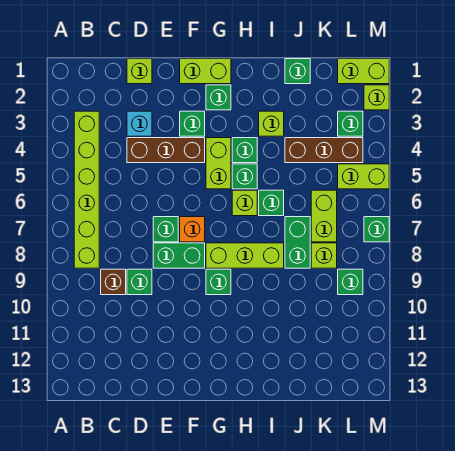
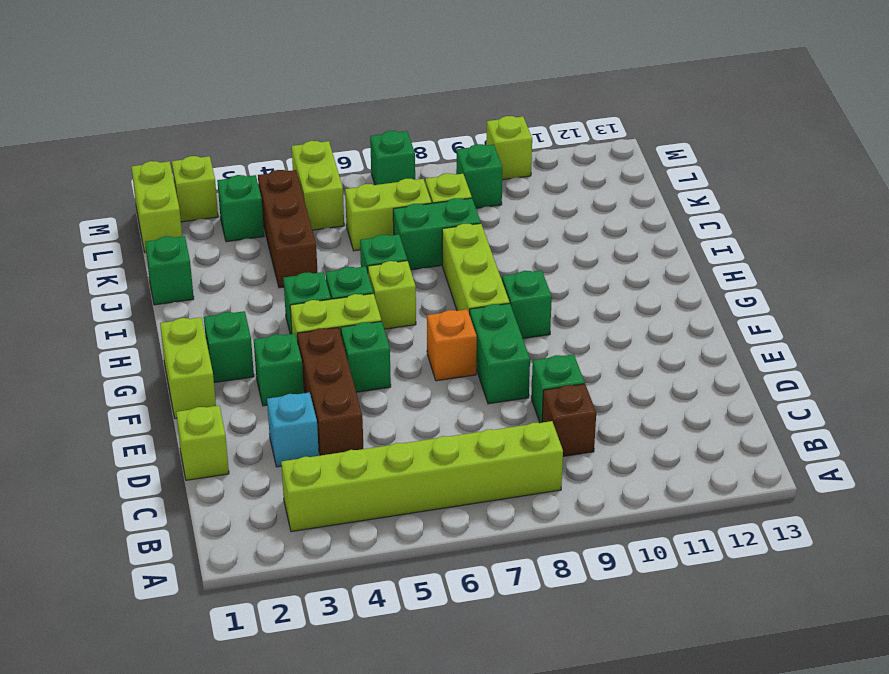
green 1x1 brick [153,217,178,242] -> green 1x1 brick moved to [341,321,391,392]
lime 1x1 brick [259,111,284,136] -> lime 1x1 brick moved to [486,116,532,180]

